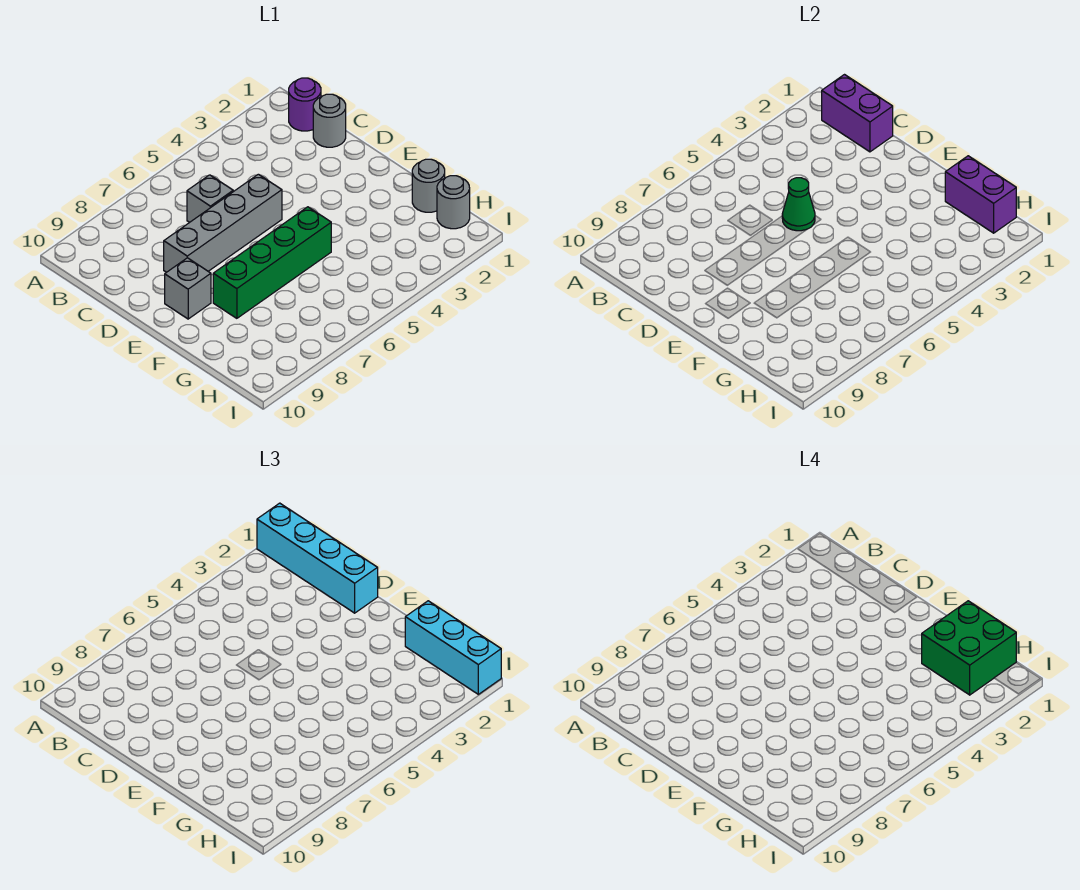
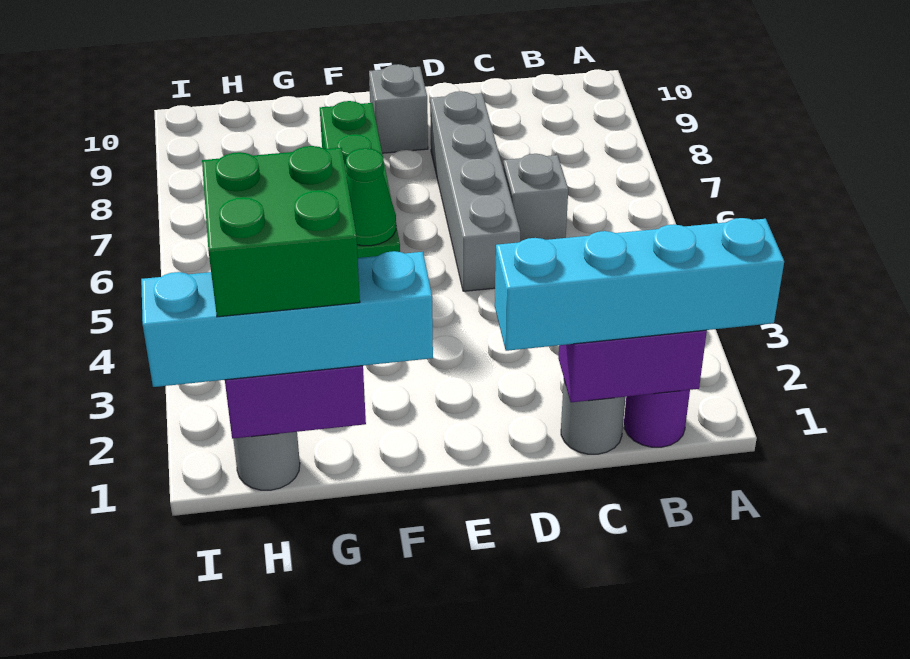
green 1x1 cone [782,178,815,231] -> green 1x1 cone moved to [346,148,396,246]
grey 1x1 round brick [412,159,445,212] -> none
cyan 1x3 brick [405,601,501,694] -> cyan 1x4 brick [141,251,433,387]

